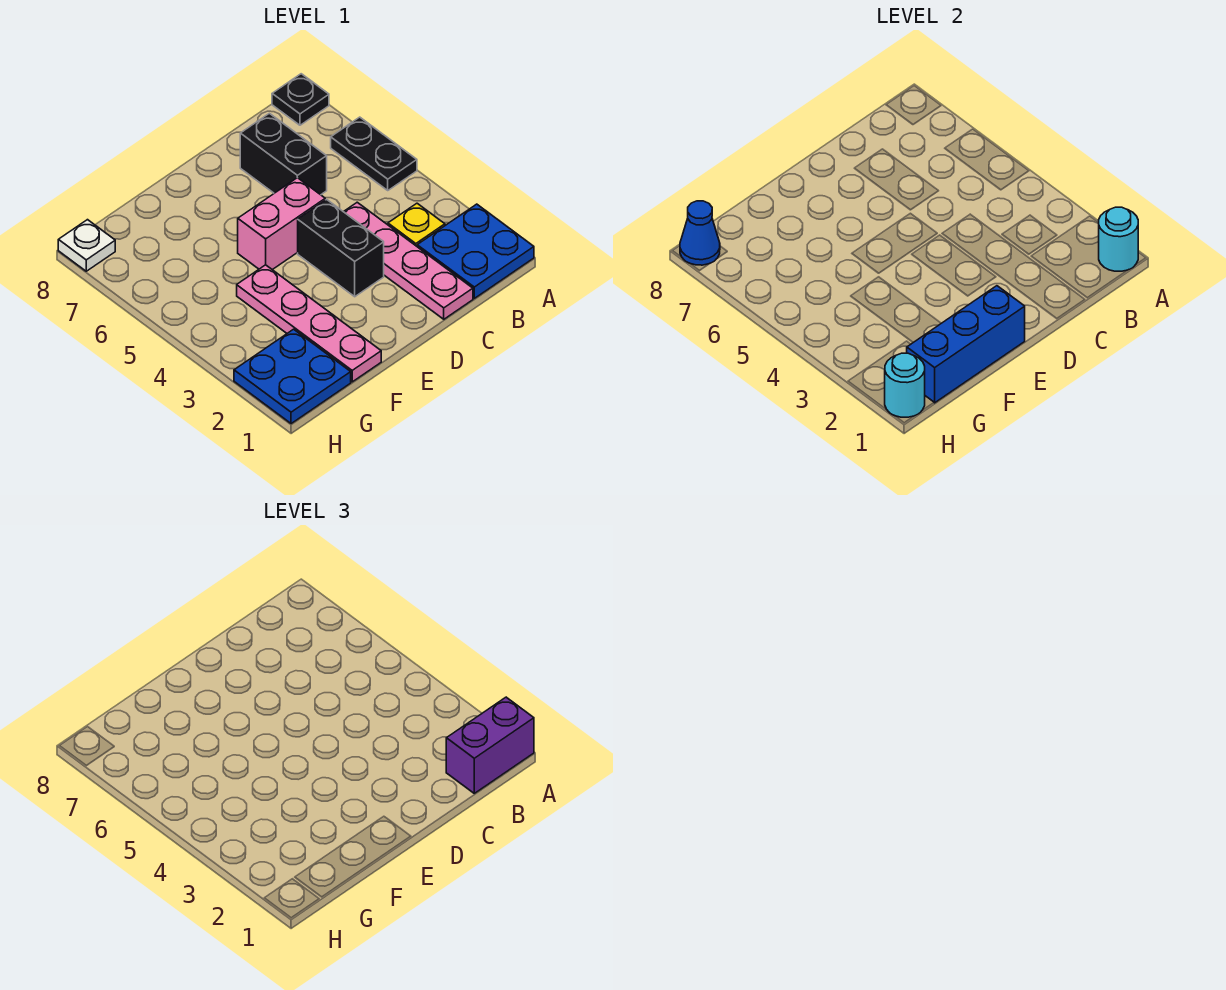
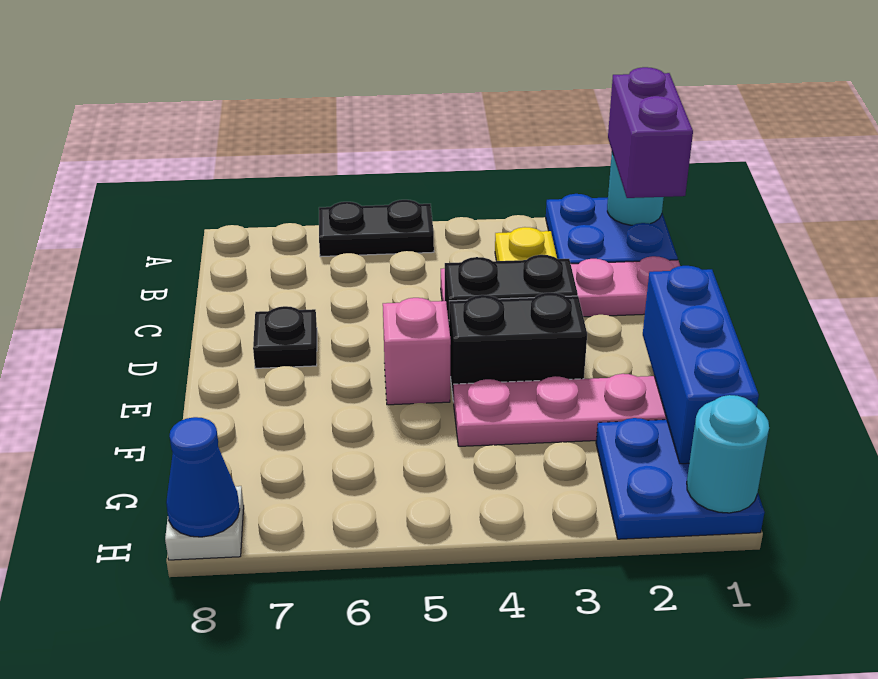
black 1x1 plate [272,74,329,125] -> black 1x1 plate moved to [253,306,317,368]
black 1x2 brick [240,113,327,195] -> black 1x2 brick moved to [449,293,587,402]
pink 1x2 brick [238,178,325,270] -> pink 1x1 brick [383,298,451,405]

